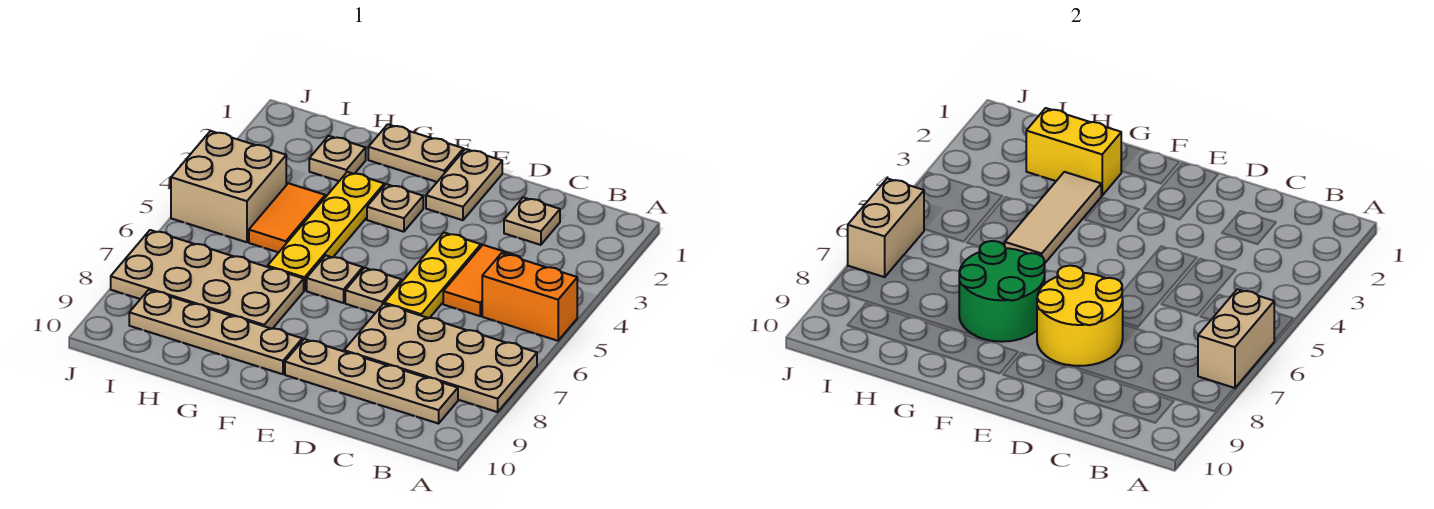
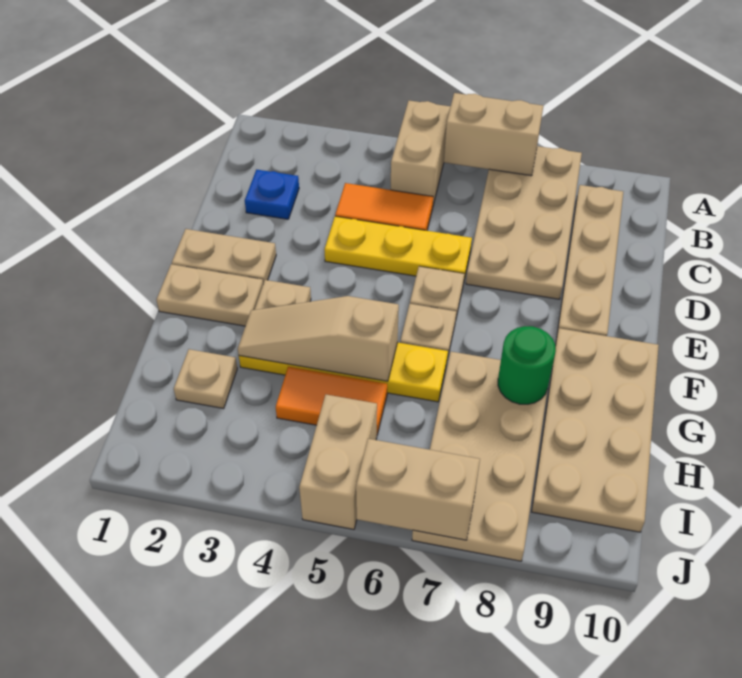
orange 1x2 brick [482,253,577,341] -> tan 1x2 brick [391,101,451,205]
tan 1x1 plate [504,197,560,245] -> blue 1x1 plate [245,170,299,219]
yellow 2x2 round brick [1037,266,1123,366] -> none
tan 1x2 plate [368,124,464,182] -> tan 1x2 plate turned to [157,264,263,326]
green 2x2 round brick [959,241,1045,342] -> green 1x1 round brick [498,326,556,404]
tan 1x4 plate [129,290,302,374] -> tan 2x4 plate [532,328,659,532]
yellow 1x2 brick [1026,108,1121,196] -> none
tan 1x3 tile [1005,172,1101,263] -> tan 1x3 slope [238,296,399,381]
tan 2x2 brick [171,131,286,242] -> tan 1x2 brick [299,395,377,529]

